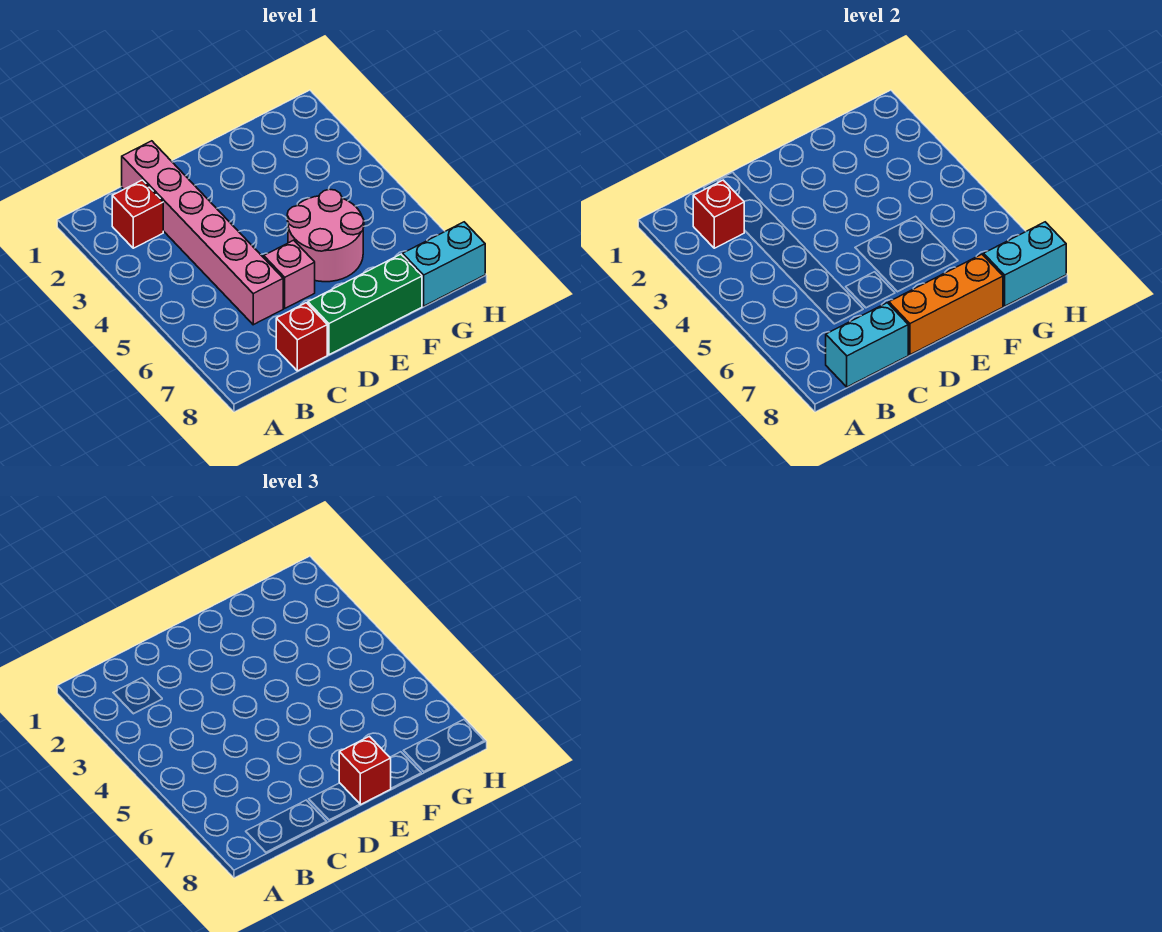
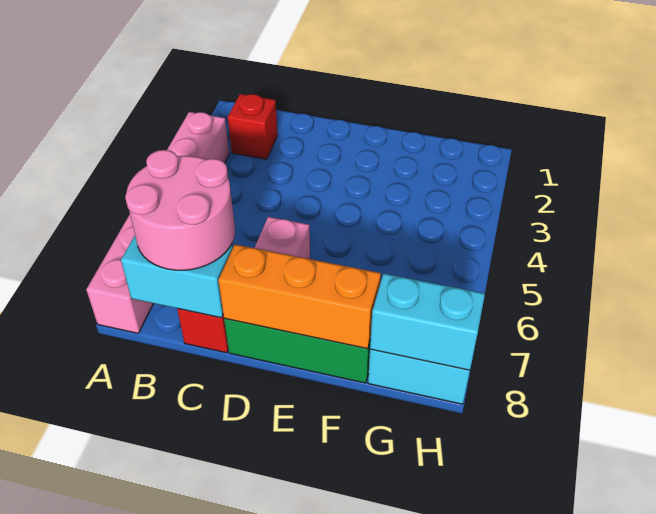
red 1x1 brick [693,180,744,248] -> none
pink 1x6 brick [122,141,283,325] -> pink 1x6 brick moved to [86,112,229,333]
pink 2x2 round brick [287,189,364,282] -> pink 2x2 round brick moved to [125,150,235,270]
red 1x1 brick [339,736,391,805] -> none

